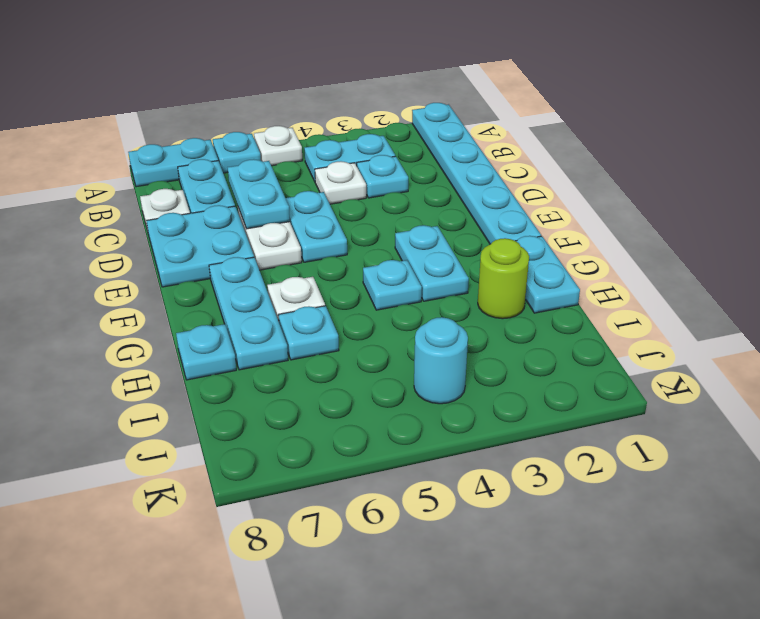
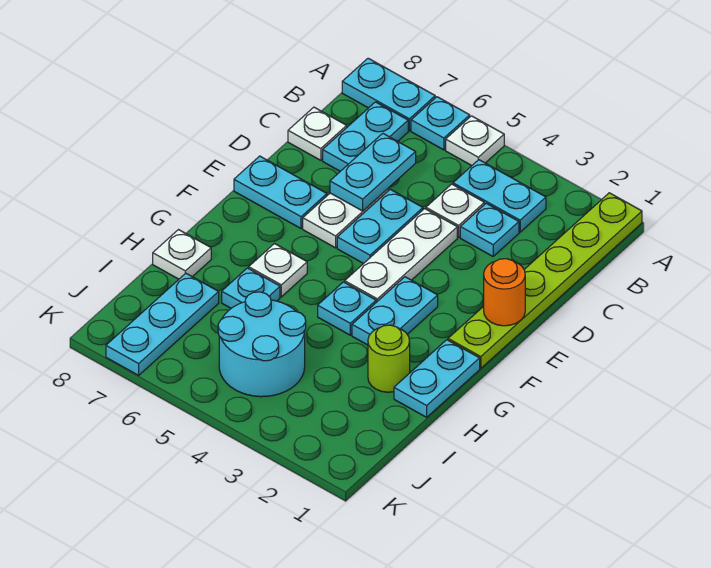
cyan 1x6 plate [412,103,541,244] -> lime 1x6 plate [448,193,642,368]
none -> white 1x3 plate [345,209,457,302]
cyan 2x2 plate [146,205,254,287] -> cyan 1x2 plate [234,156,327,228]
none -> orange 1x1 round brick [484,259,525,326]
cyan 1x3 plate [209,257,288,370] -> cyan 1x3 plate moved to [106,273,219,375]
cyan 1x1 plate [176,324,236,380] -> white 1x1 plate [153,230,211,279]
cyan 1x1 round brick [414,317,468,404] -> cyan 2x2 round brick [218,292,306,397]

